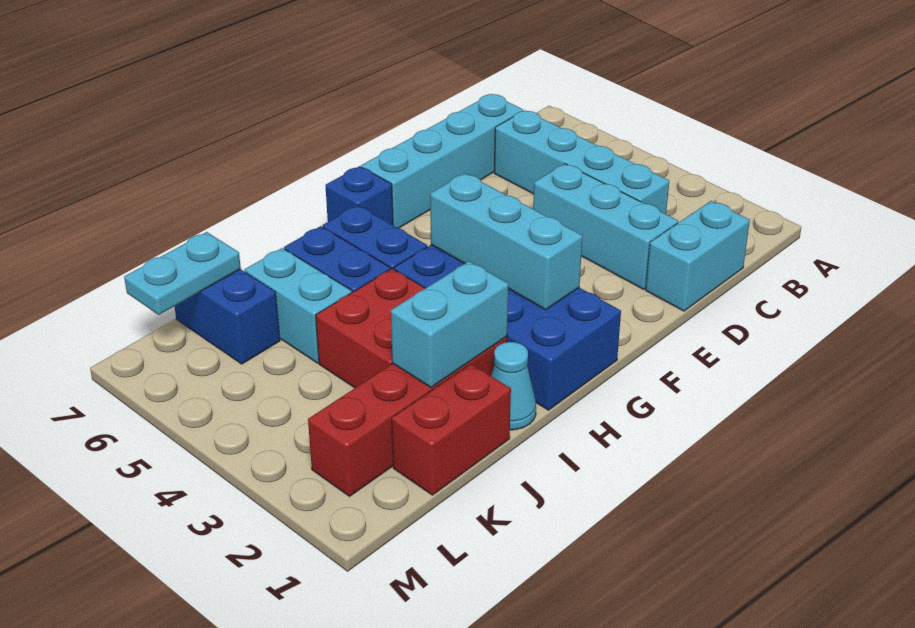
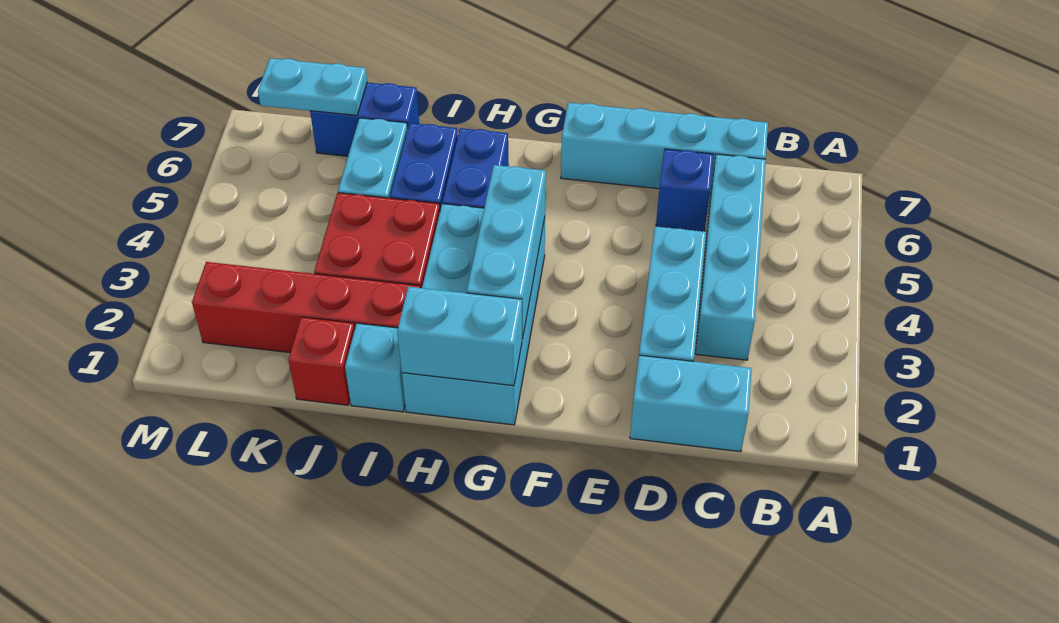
blue 2x4 brick [394,245,621,410] -> cyan 2x4 brick [402,204,545,425]
blue 1x1 brick [325,166,393,225] -> blue 1x1 brick moved to [656,149,714,231]
cyan 1x1 cone [491,342,536,430] -> cyan 1x1 brick [345,323,405,412]
cyan 1x2 brick [391,261,508,387] -> cyan 1x2 brick moved to [397,287,522,386]
red 1x2 brick [392,364,511,495] -> red 1x1 brick [288,317,355,405]
blue 1x2 brick [174,269,280,364] -> blue 1x2 brick turned to [310,83,419,156]

